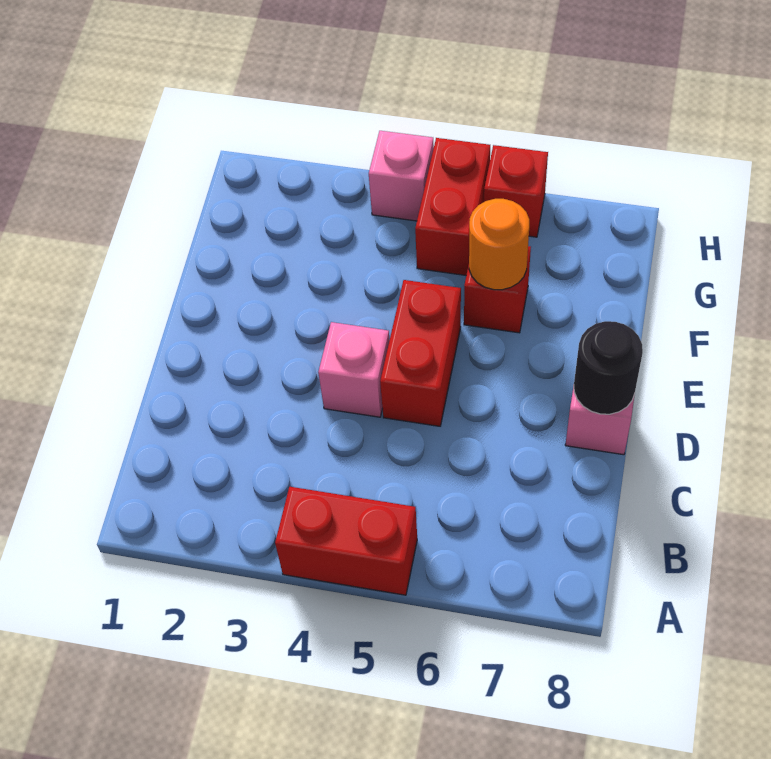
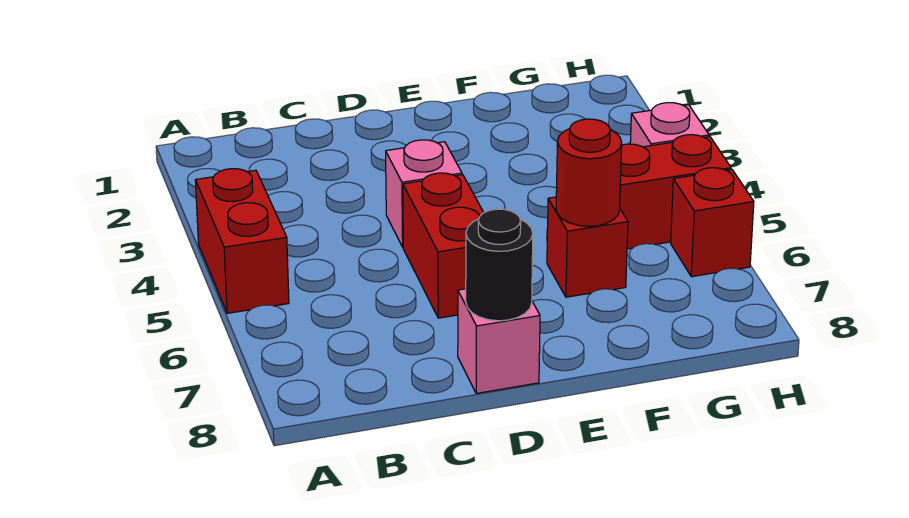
red 1x2 brick [380,280,461,426] -> red 1x2 brick turned to [403,173,484,318]
orange 1x1 round brick [469,199,529,290] -> red 1x1 round brick [556,119,622,226]

